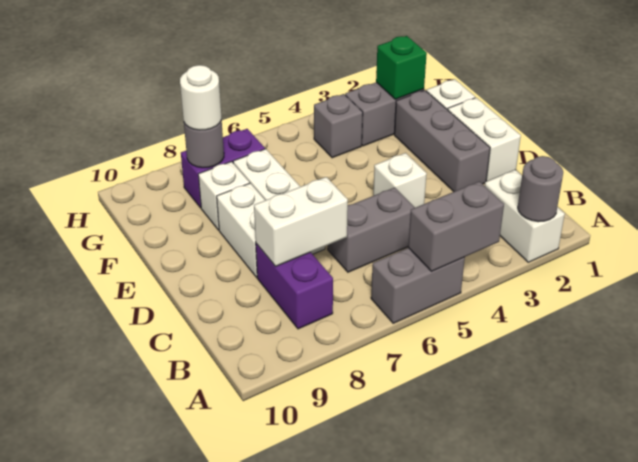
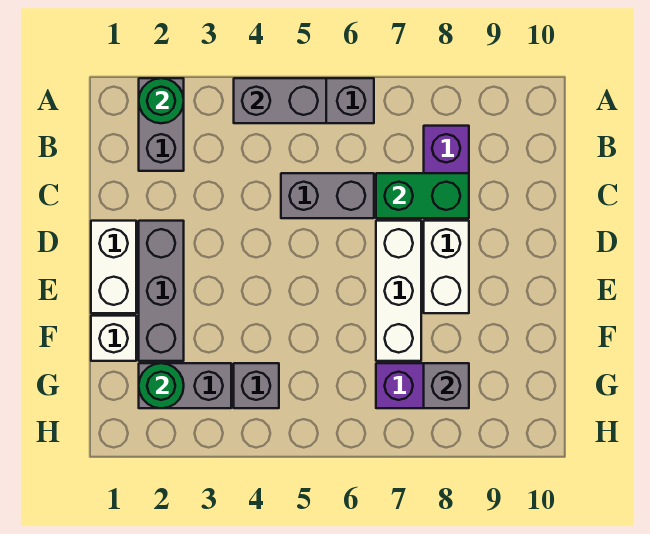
white 1x2 brick [485,170,565,262] -> grey 1x2 brick [139,78,184,171]
grey 1x1 round brick [518,156,563,222] -> green 1x1 round brick [139,78,184,123]
white 1x2 brick [254,177,348,266] -> green 1x2 brick [376,173,469,218]
white 1x1 brick [373,153,427,208] -> none
white 1x1 brick [198,162,250,230] -> none
green 1x1 brick [376,36,427,99] -> green 1x1 round brick [139,363,184,408]
grey 1x1 round brick [184,118,224,168] -> grey 1x1 brick [424,363,469,408]
white 1x1 round brick [180,65,221,130] -> none

